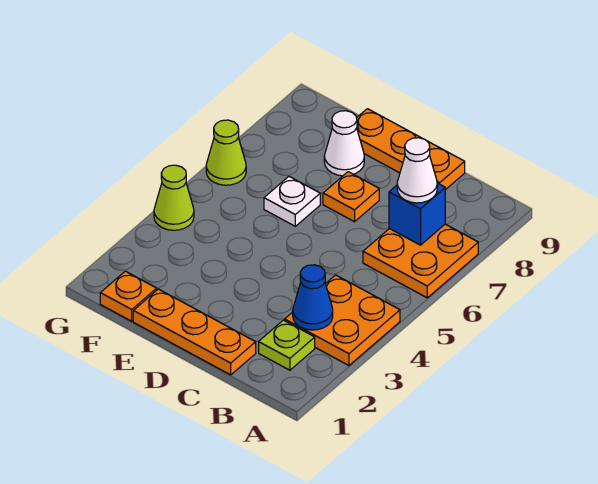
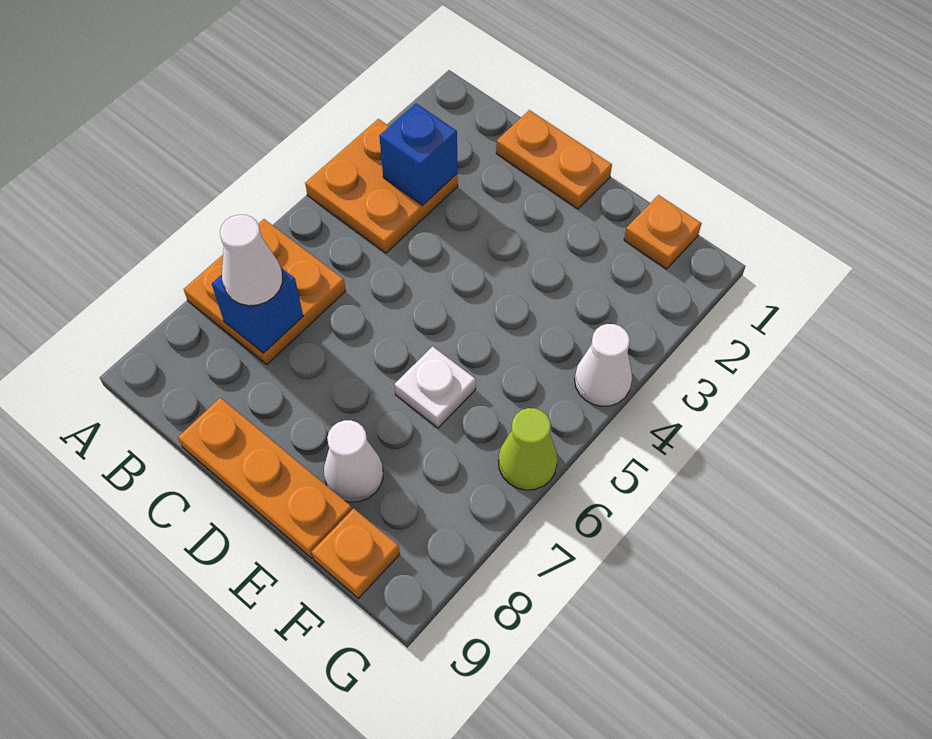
lime 1x1 plate [259,320,315,370] -> none
blue 1x1 cone [293,265,333,330] -> blue 1x1 brick [379,103,457,205]
orange 1x3 plate [133,289,256,375] -> orange 1x2 plate [496,110,612,209]
orange 1x1 plate [323,172,379,222] -> orange 1x1 plate moved to [312,508,400,598]
lime 1x1 cone [154,165,194,230] -> white 1x1 cone [575,324,632,406]

